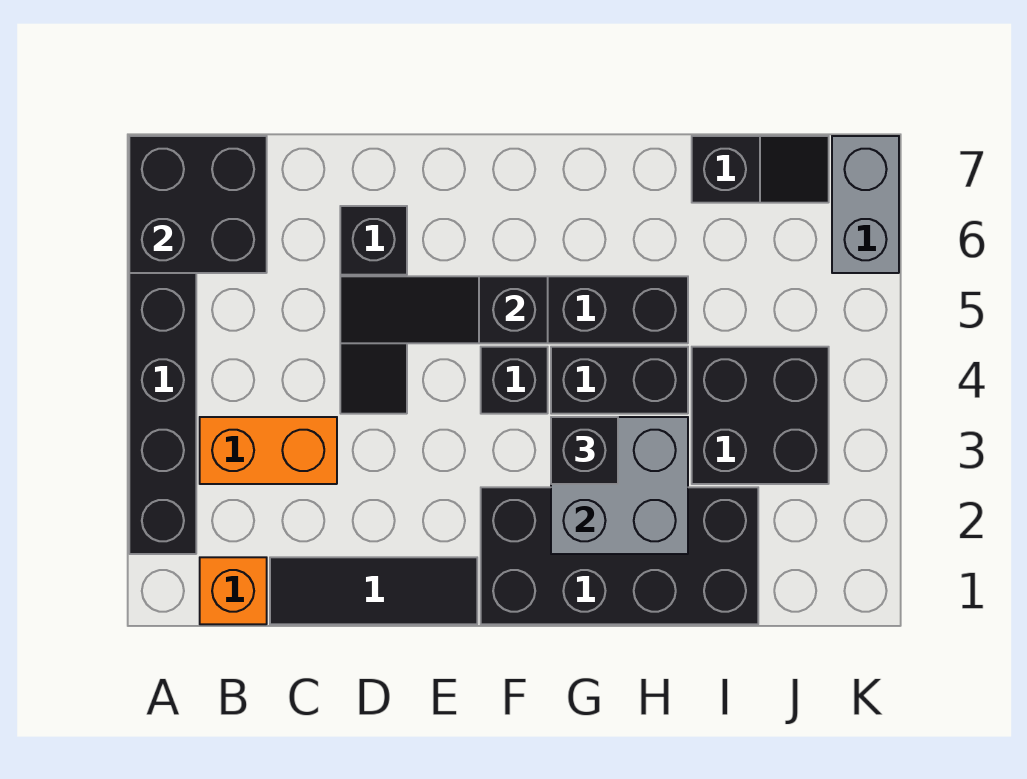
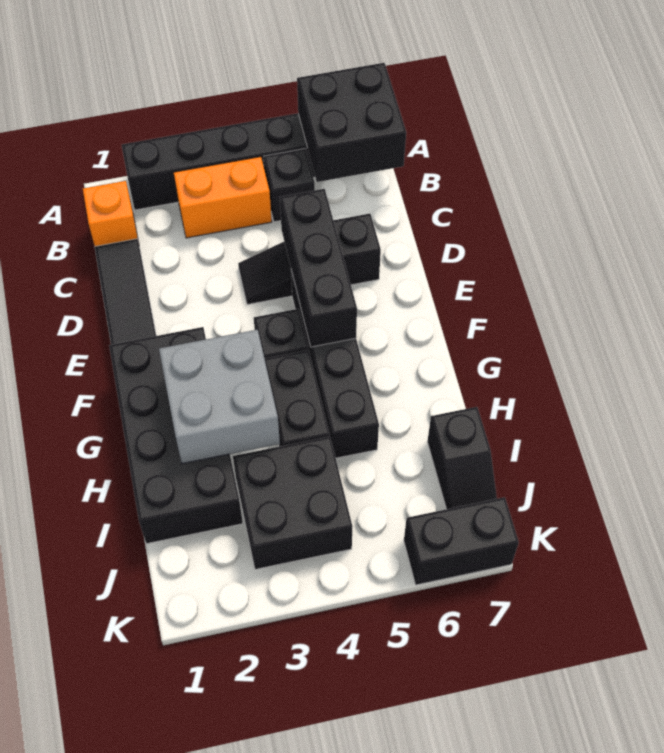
orange 1x2 brick [200,417,337,484] -> orange 1x2 brick turned to [174,157,272,238]
black 1x3 slope [340,276,548,343] -> black 1x3 brick [280,189,357,347]
black 1x1 brick [551,417,618,484] -> black 1x1 brick moved to [263,149,315,222]
grey 1x2 brick [832,136,899,273] -> black 1x2 brick [404,497,519,585]

